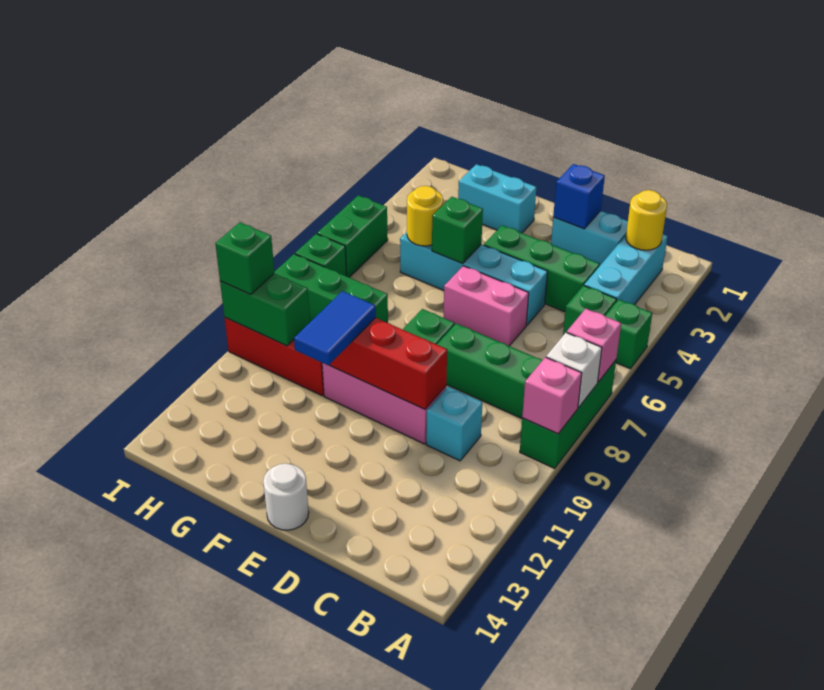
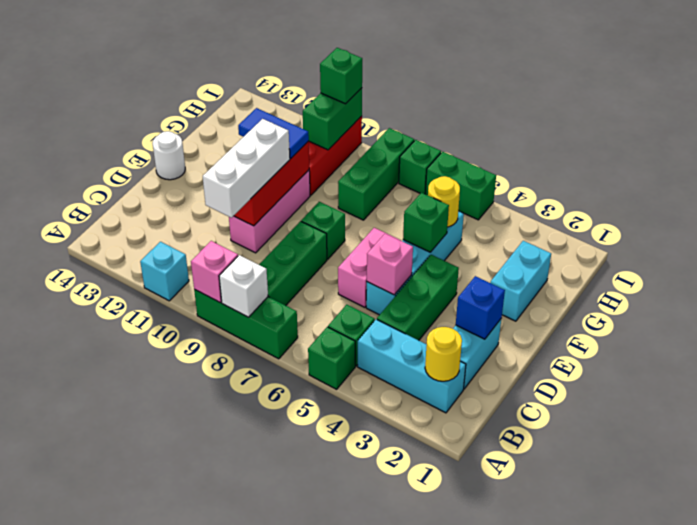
pink 1x1 brick [567,309,621,382] -> pink 1x1 brick moved to [367,233,413,295]
cyan 1x1 brick [426,387,482,461] -> cyan 1x1 brick moved to [140,242,189,301]
none -> white 1x3 brick [203,119,290,218]

